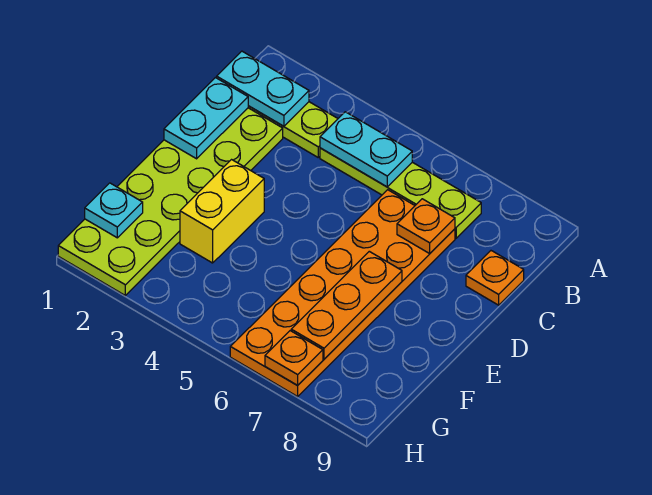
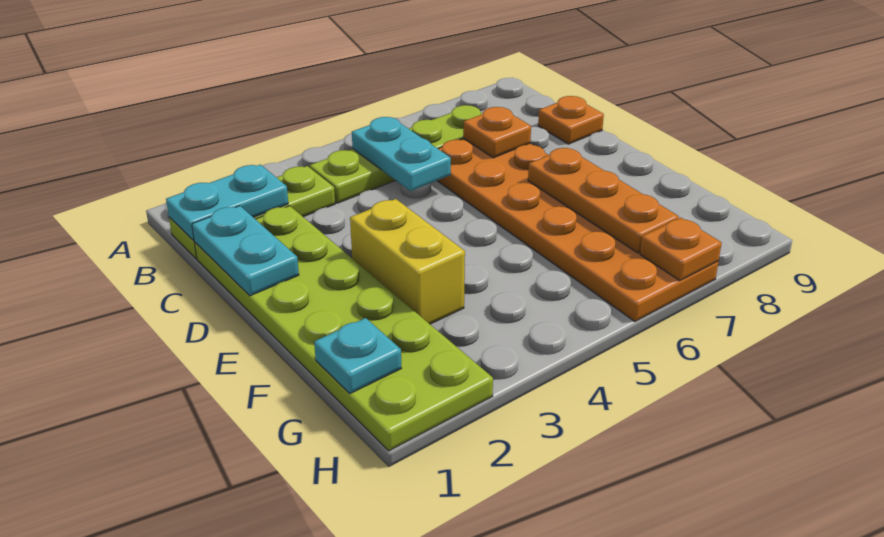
cyan 1x2 plate [320,112,412,187] -> cyan 1x2 plate turned to [352,117,451,191]

